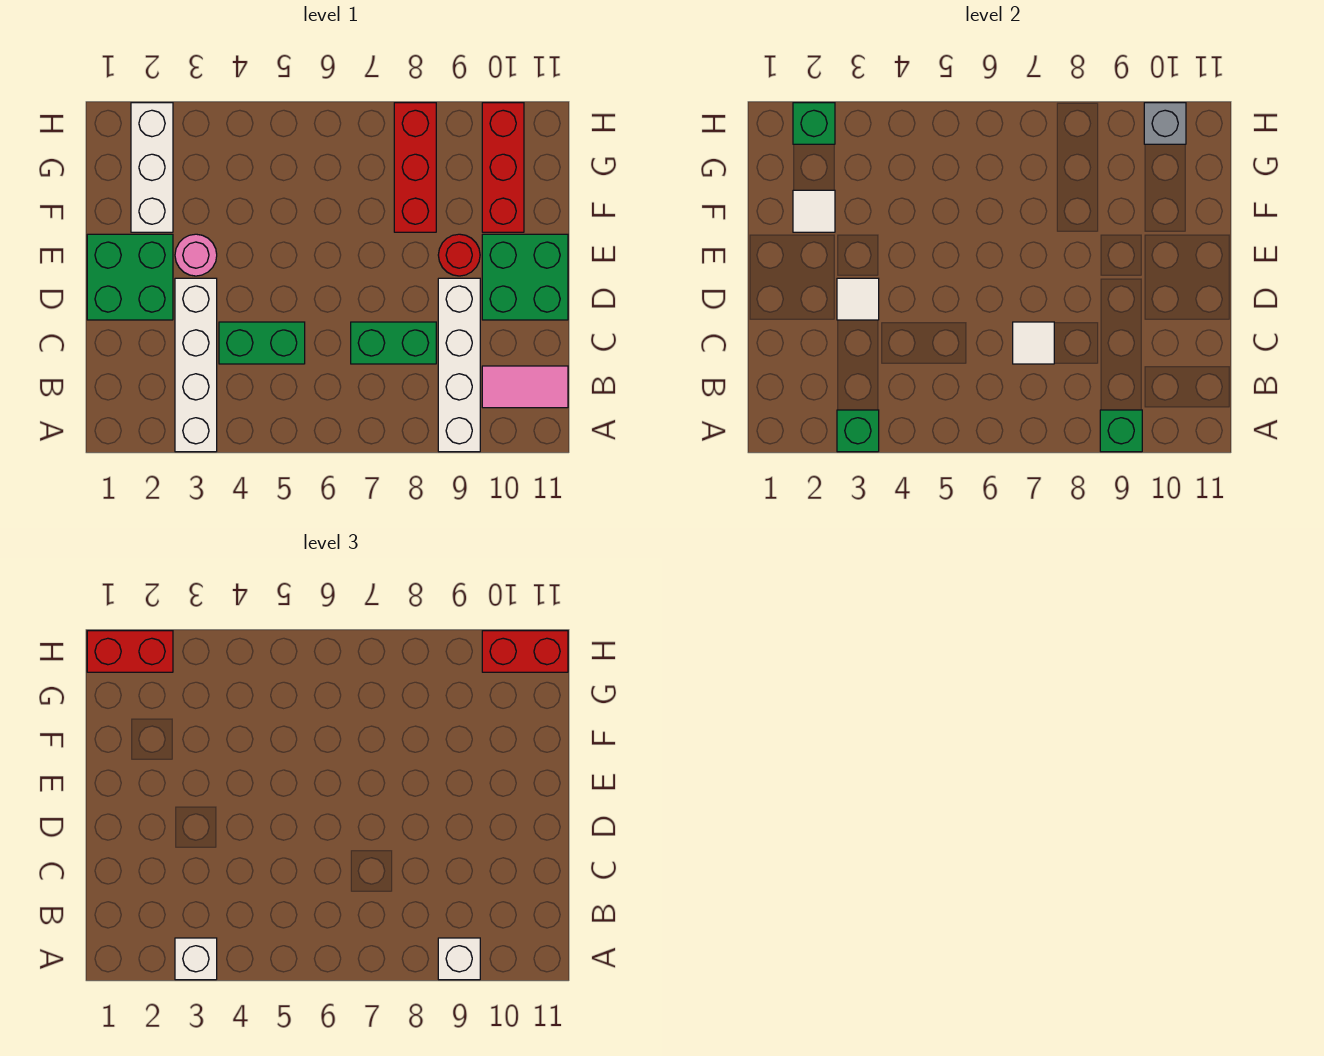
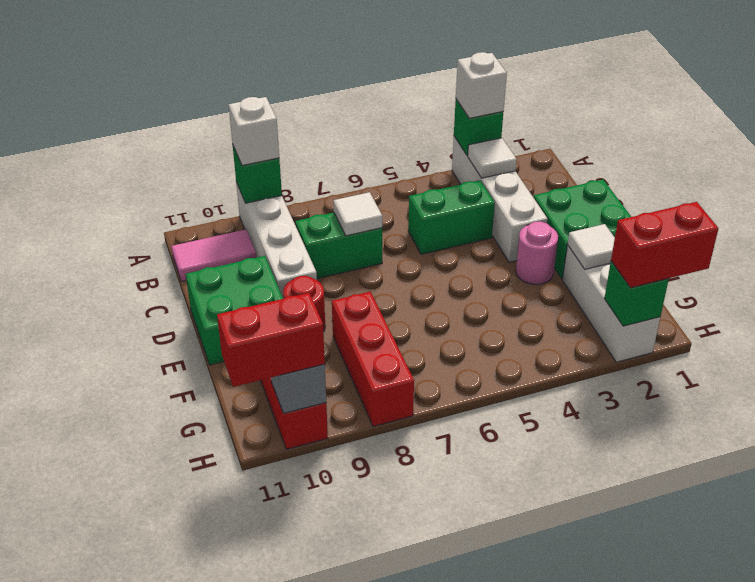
white 1x1 tile [837,278,879,320] -> white 1x1 tile moved to [468,138,517,178]

